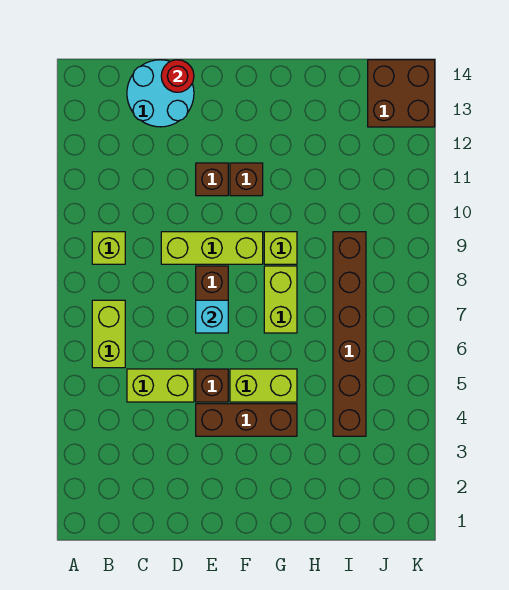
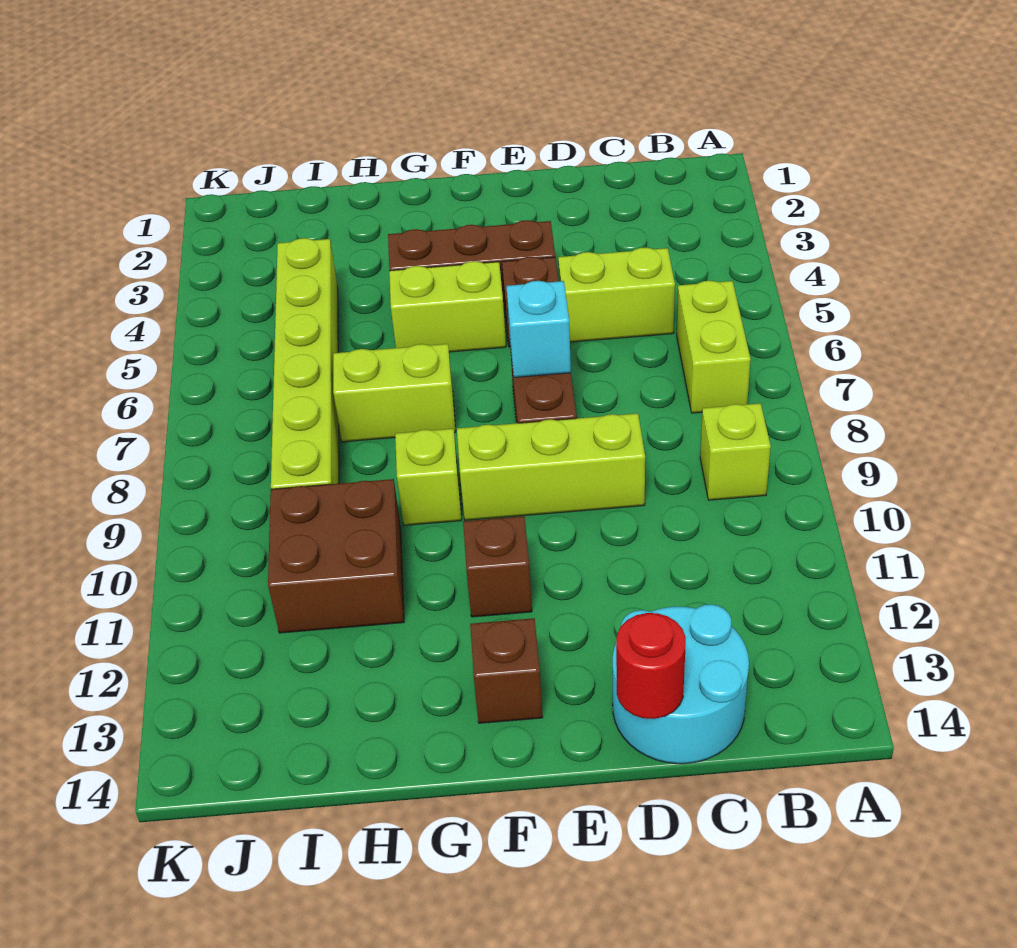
brown 1x1 brick [196,163,228,196] -> brown 1x1 brick moved to [470,618,543,723]
lime 1x2 brick [264,266,297,333] -> lime 1x2 brick turned to [333,344,456,442]
brown 1x6 brick [333,232,366,436] -> lime 1x6 brick [271,238,339,489]
brown 2x2 brick [368,60,435,127] -> brown 2x2 brick moved to [268,479,404,633]

